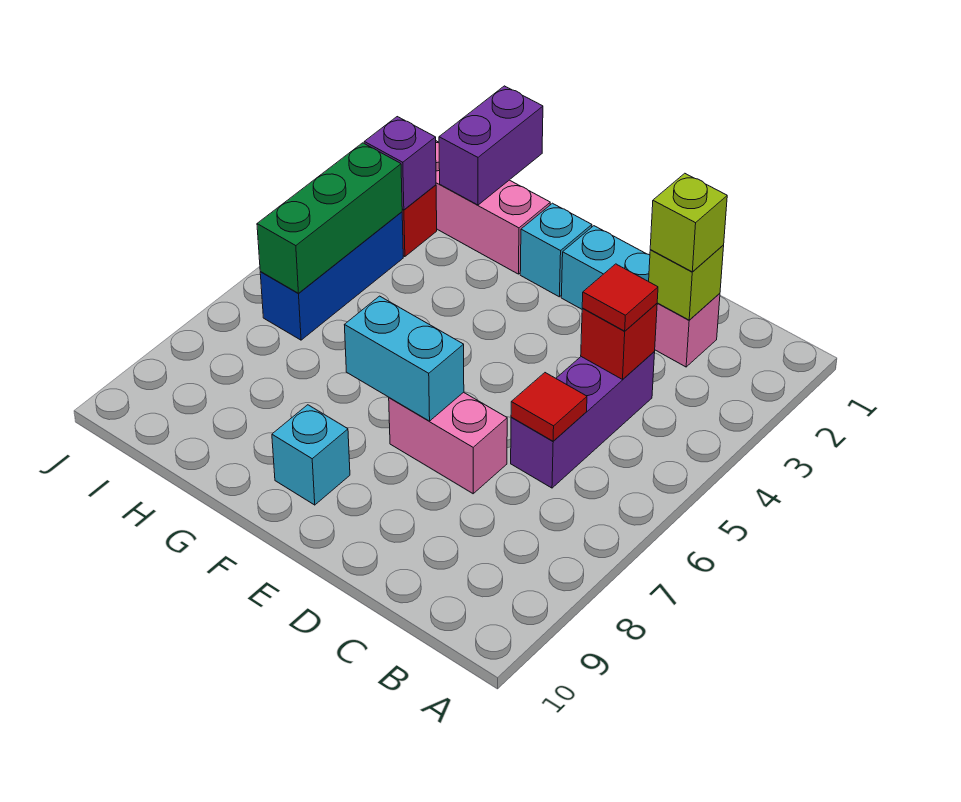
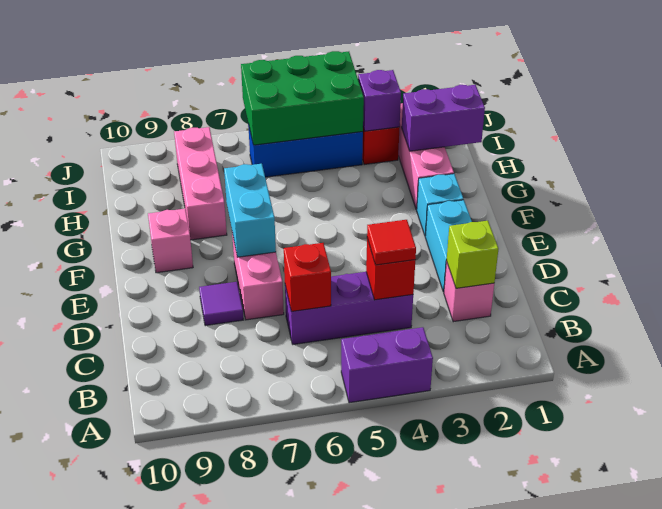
none -> purple 1x2 brick [341,327,433,403]
lime 1x1 brick [650,173,727,272] -> none
red 1x1 tile [511,373,587,441] -> red 1x1 brick [284,243,331,312]
none -> purple 1x1 tile [199,282,243,326]
cyan 1x1 brick [272,405,350,505] -> pink 1x1 brick [148,209,193,273]
none -> pink 1x3 brick [174,127,227,240]
green 1x3 brick [257,143,402,293] -> green 2x3 brick [241,51,364,145]

